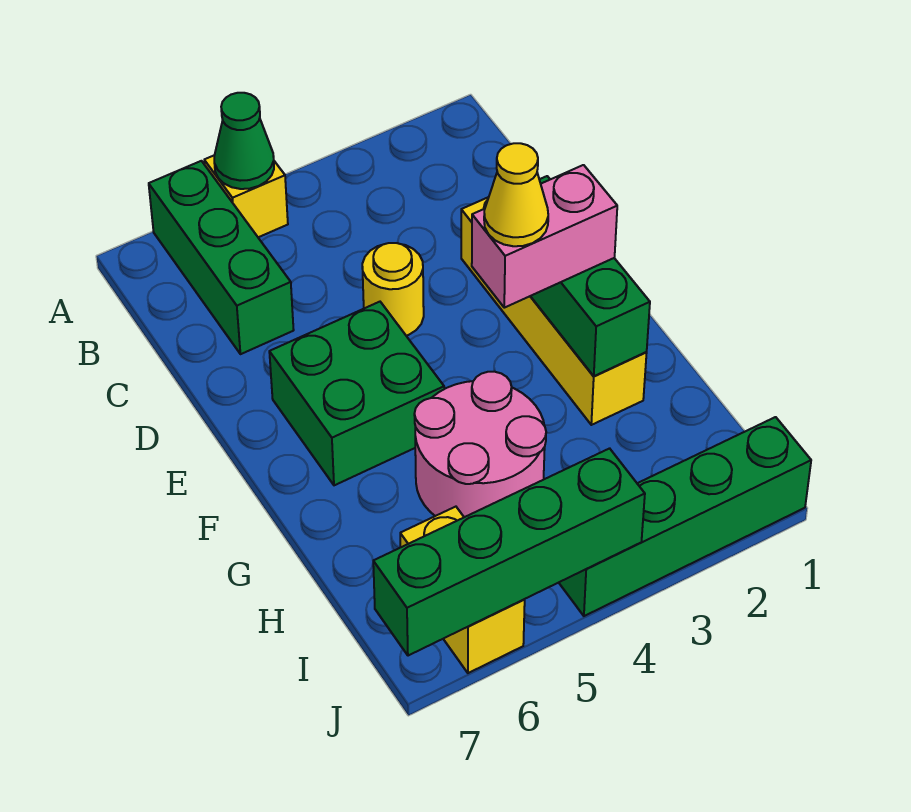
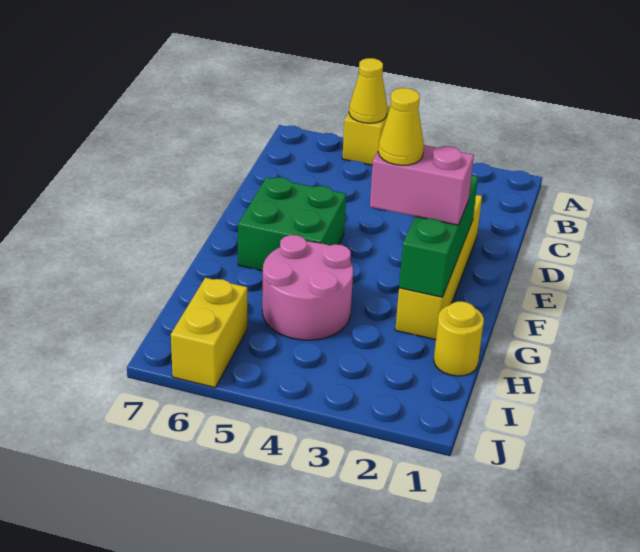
green 1x1 cone [214,93,274,189] -> yellow 1x1 cone [349,58,387,123]
green 1x3 brick [149,161,294,354] -> none
yellow 1x1 round brick [362,243,424,336] -> yellow 1x1 round brick moved to [434,302,484,376]
green 1x4 brick [559,417,811,616] -> none
green 1x4 brick [373,448,645,656] -> none

